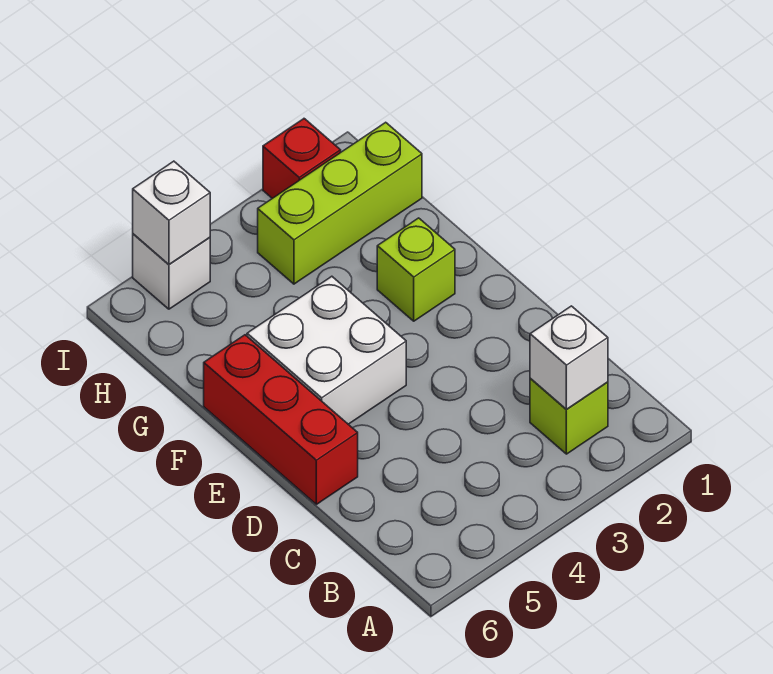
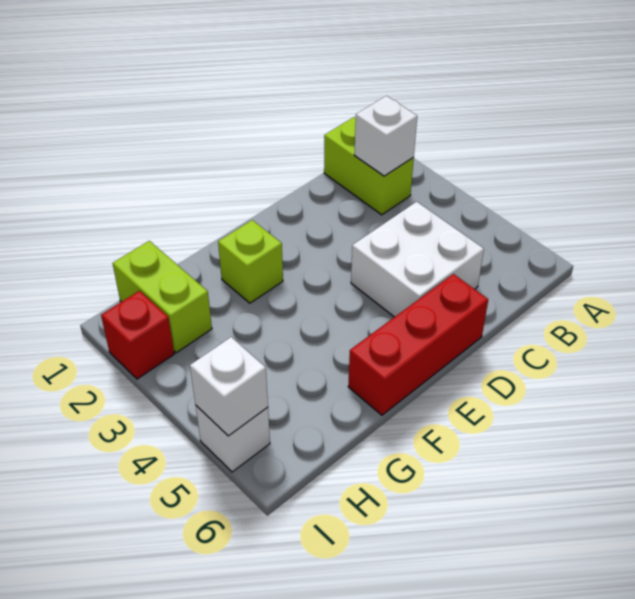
lime 1x1 brick [530,379,608,454] -> lime 1x2 brick [324,117,414,215]
white 2x2 brick [247,276,406,424] -> white 2x2 brick moved to [351,202,484,317]
lime 1x3 brick [258,122,422,284] -> lime 1x2 brick [113,241,212,353]

